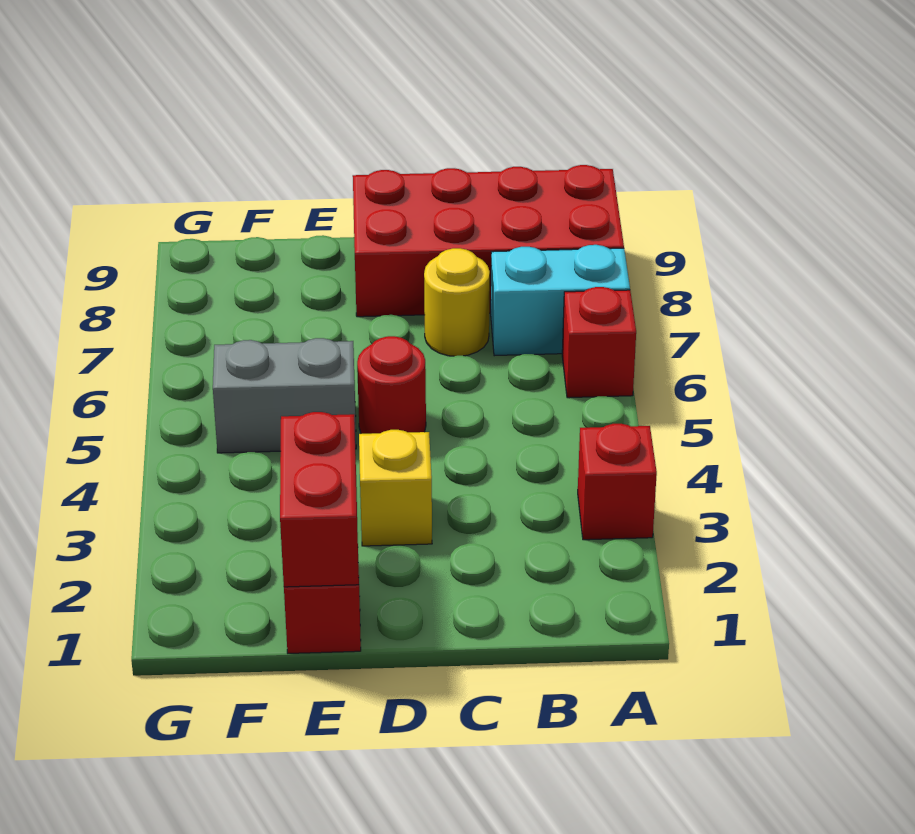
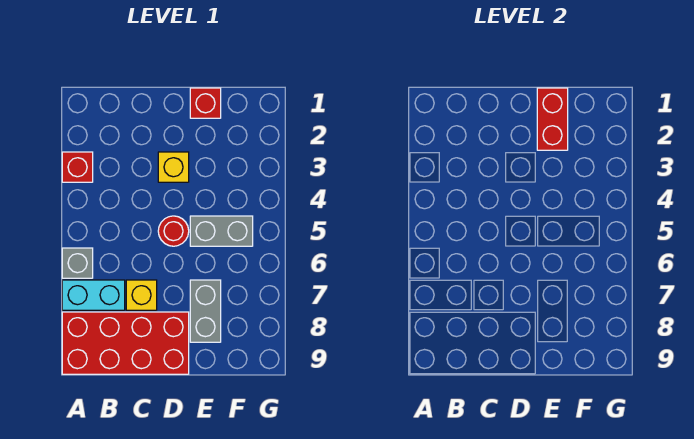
red 1x1 brick [562,287,636,398] -> grey 1x1 brick [62,248,93,278]
yellow 1x1 round brick [424,248,490,356] -> yellow 1x1 brick [126,280,157,310]
none -> grey 1x2 brick [190,280,221,342]

